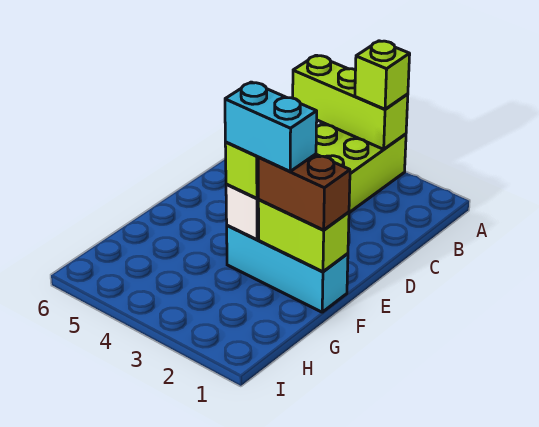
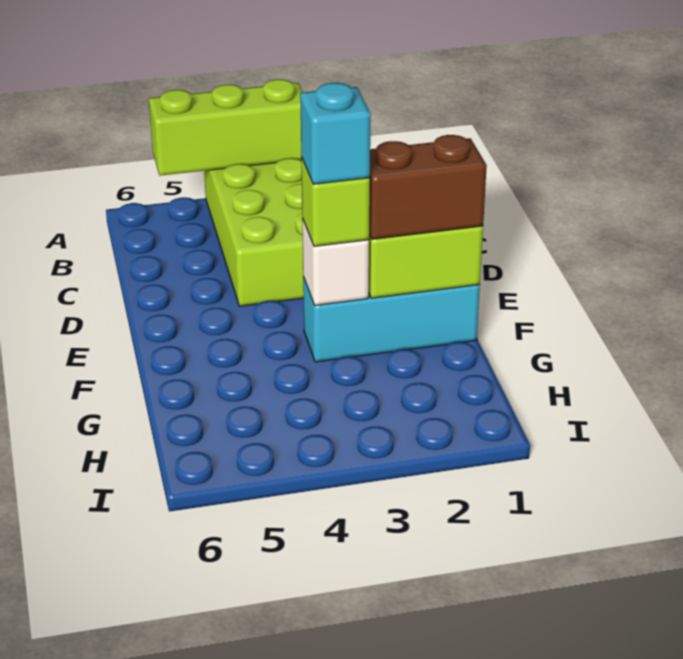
lime 1x1 brick [355,41,410,109] -> none
cyan 1x2 brick [225,82,317,171] -> cyan 1x1 brick [300,83,371,184]

